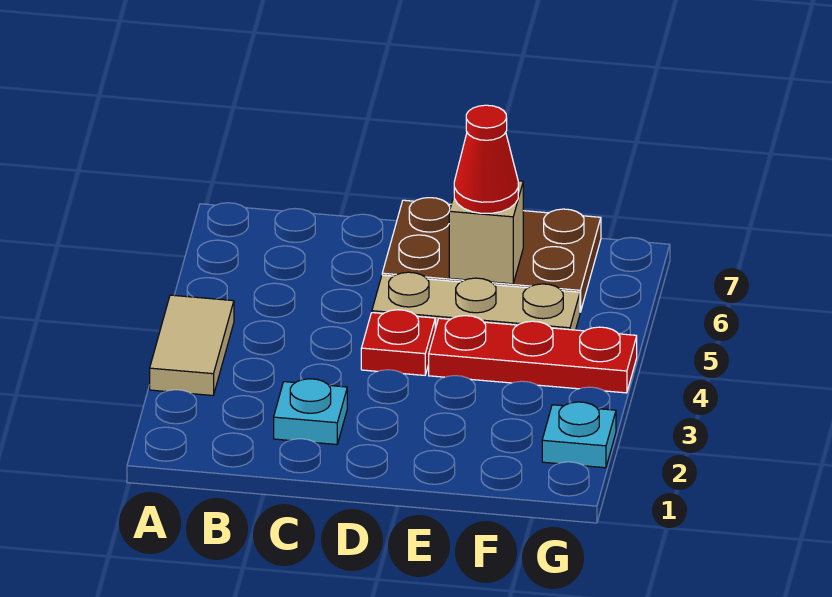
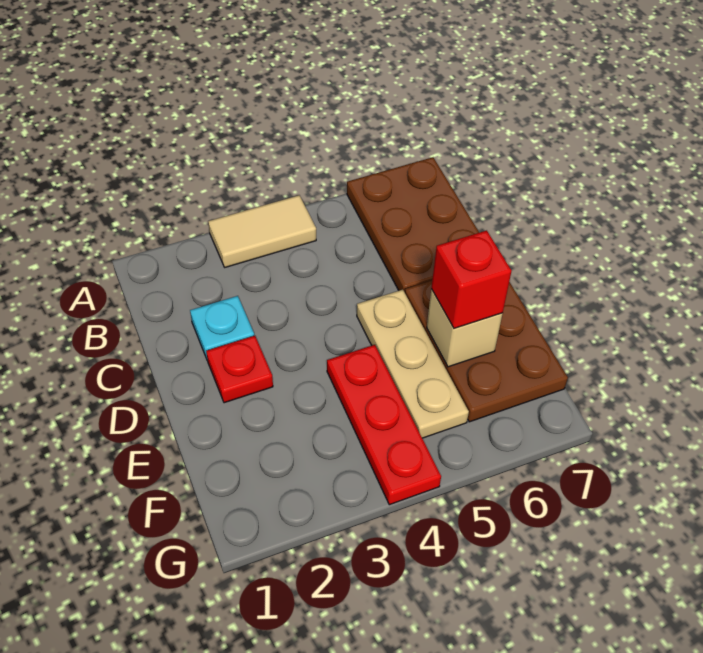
none -> brown 2x3 plate [347,157,479,292]
red 1x1 plate [361,310,435,375] -> red 1x1 plate moved to [206,336,273,403]
red 1x1 cone [454,105,518,213] -> red 1x1 brick [431,230,511,329]
cyan 1x1 plate [542,402,616,468] -> none

